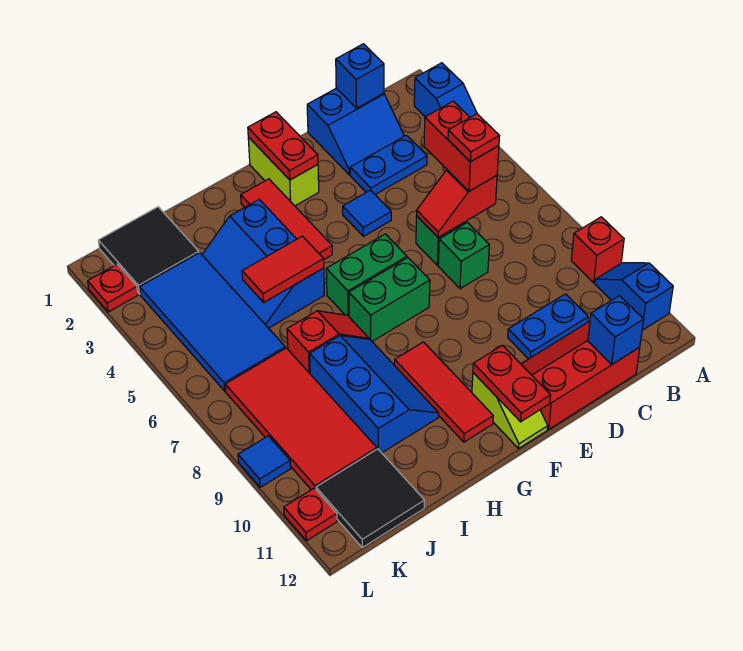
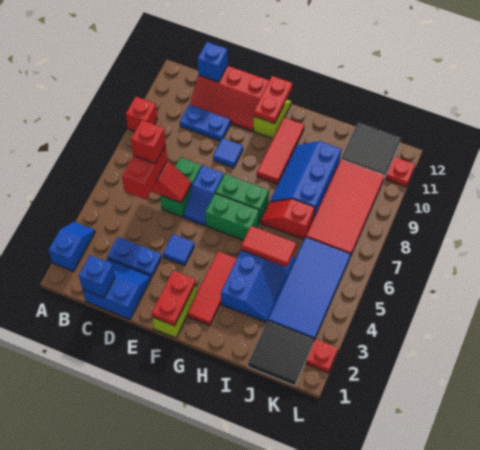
blue 1x2 slope [595,263,673,330] -> blue 1x2 slope moved to [184,166,224,226]
red 1x1 plate [448,114,499,162] -> red 1x1 brick [131,120,166,163]
blue 1x1 tile [238,436,291,487] -> blue 1x1 tile moved to [213,138,243,168]

